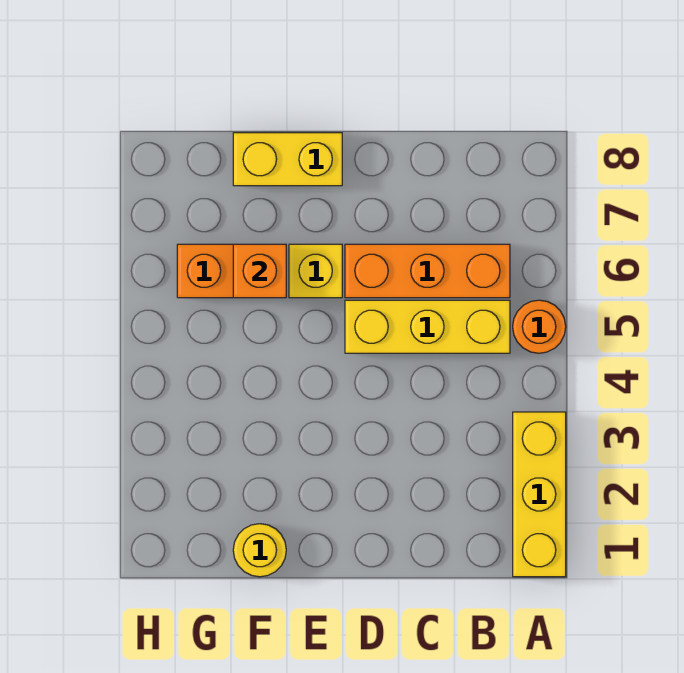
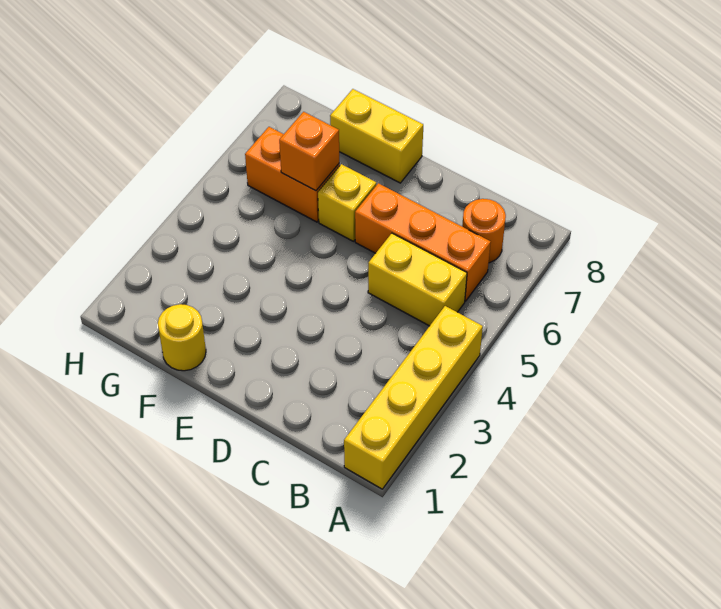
yellow 1x3 brick [513,412,566,577] -> yellow 1x4 brick [344,306,483,489]
orange 1x1 round brick [513,300,566,353] -> orange 1x1 round brick moved to [462,199,506,263]
yellow 1x3 brick [345,300,510,353] -> yellow 1x2 brick [368,233,467,326]

